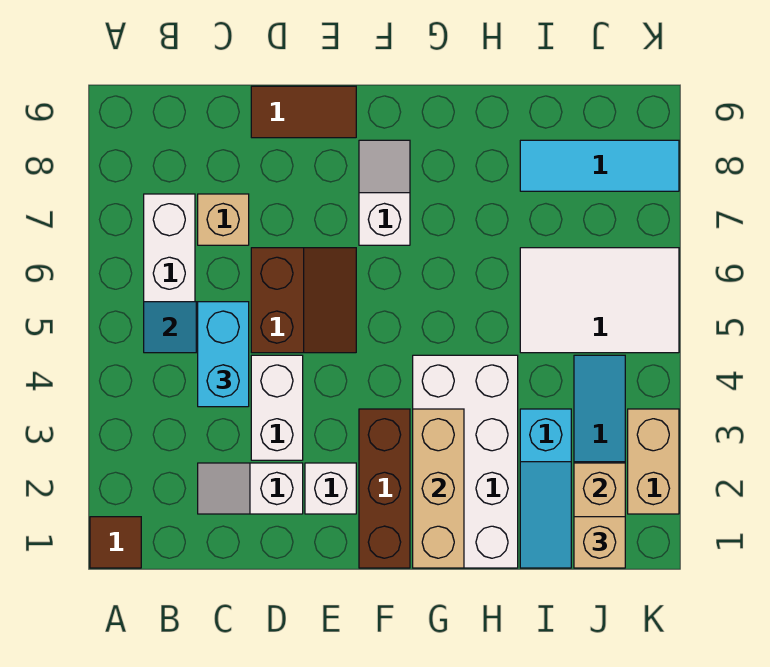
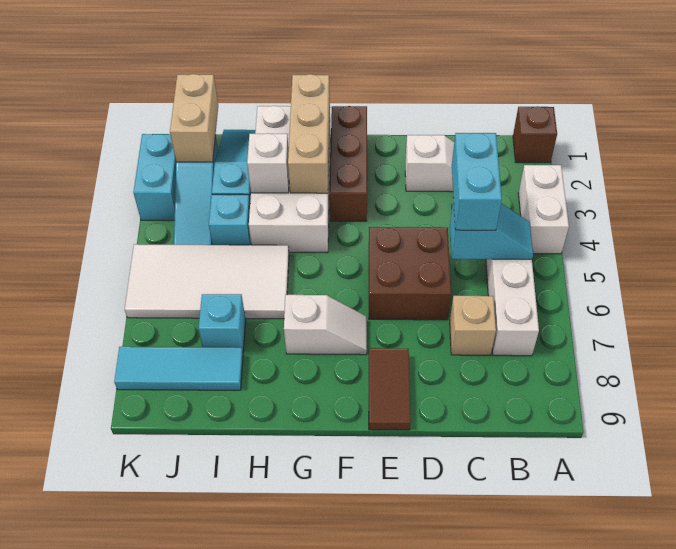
brown 1x1 tile [90,517,141,568] -> brown 1x1 brick [513,106,557,163]
white 1x2 brick [251,355,303,460] -> white 1x2 brick moved to [518,165,569,254]
brown 2x2 slope [251,248,356,353] -> brown 2x2 brick [369,227,451,320]
brown 1x2 tile [251,86,356,138] -> brown 1x2 tile turned to [369,348,411,430]
white 1x1 brick [305,463,356,514] -> white 1x1 brick moved to [247,133,289,193]
white 1x2 slope [359,140,410,245] -> white 1x2 slope turned to [284,295,367,355]
none -> cyan 1x1 brick [209,195,251,245]
white 2x3 tile [520,248,679,353] -> white 2x4 tile [125,244,289,319]
none -> cyan 1x1 brick [198,294,246,352]
tan 1x1 brick [574,517,625,568] -> none
tan 1x2 brick [628,409,679,514] -> cyan 1x2 brick [133,134,176,220]

